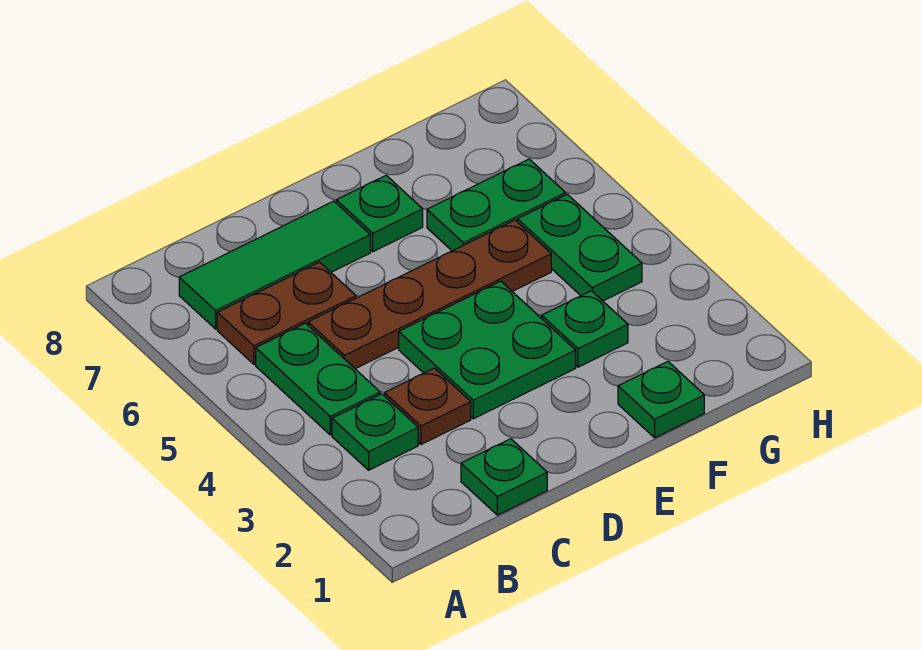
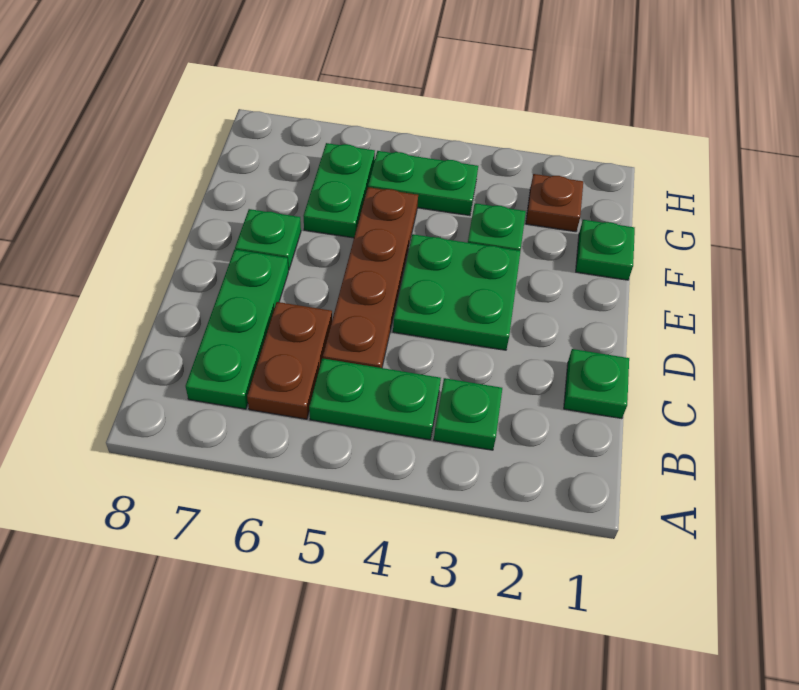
green 1x3 tile [179,201,370,329] -> green 1x3 plate [186,250,288,409]
brown 1x1 plate [385,368,471,444] -> brown 1x1 plate moved to [526,174,583,232]

